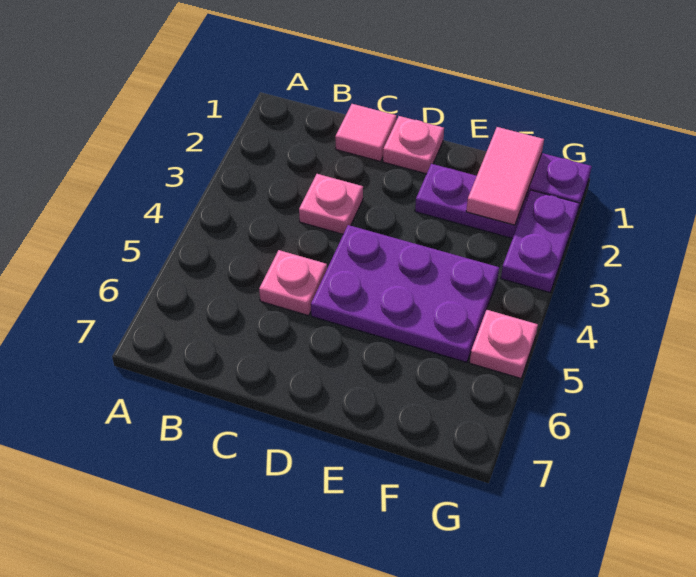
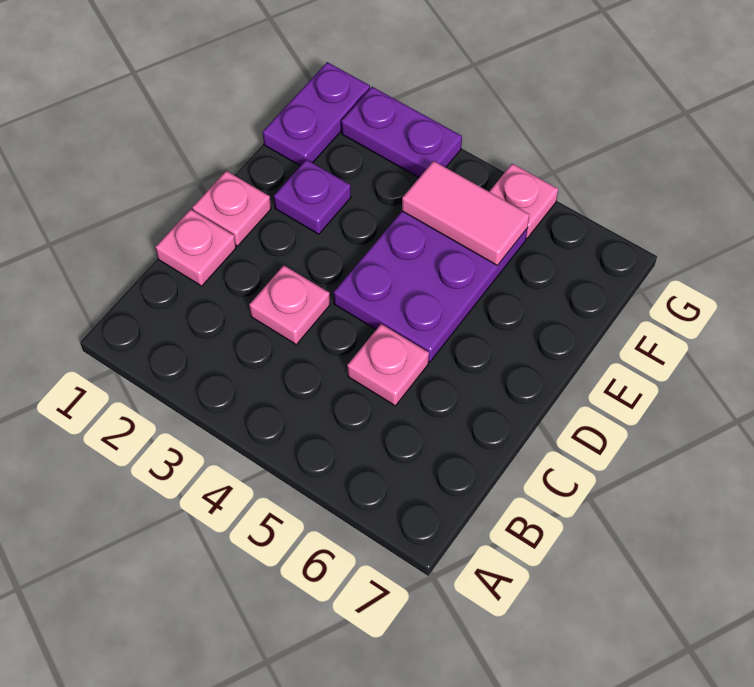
pink 1x1 tile [335,104,396,161] -> pink 1x1 plate [156,209,236,286]
purple 1x2 plate [415,164,528,238] -> purple 1x1 plate [274,160,351,234]
pink 1x2 tile [466,127,544,225] -> pink 1x2 tile moved to [402,161,529,265]

